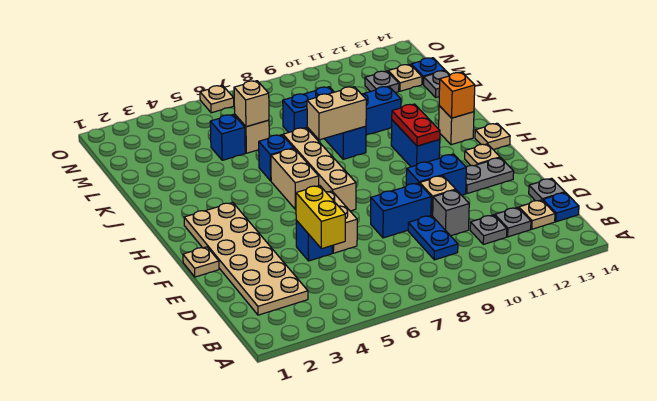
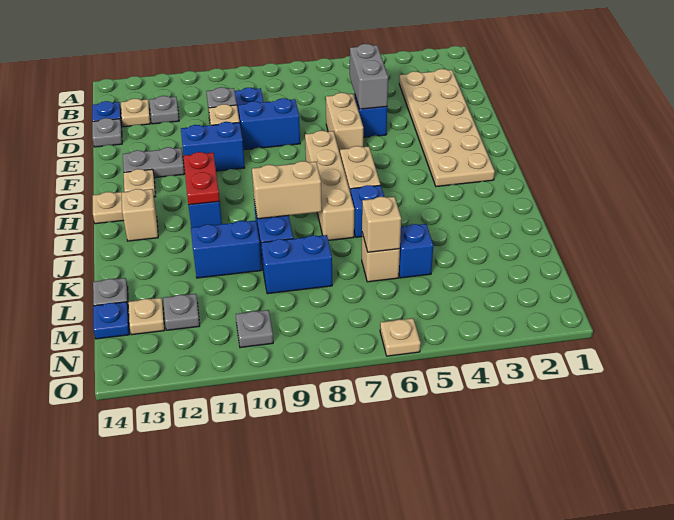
grey 1x1 plate [470,215,507,244] -> grey 1x1 plate moved to [236,310,273,348]
yellow 1x2 brick [296,186,345,249] -> grey 1x2 brick [350,44,388,109]
tan 1x1 plate [183,247,219,277] -> none
orange 1x1 brick [439,72,475,118] -> none

